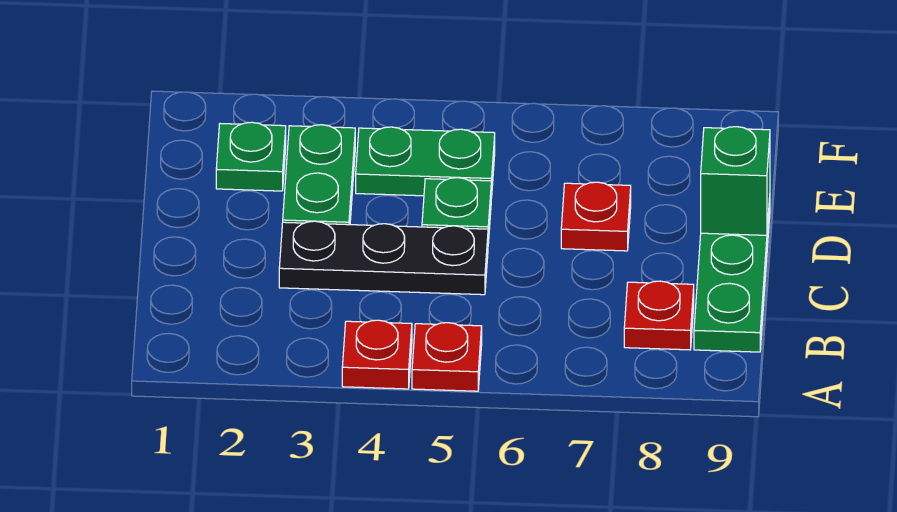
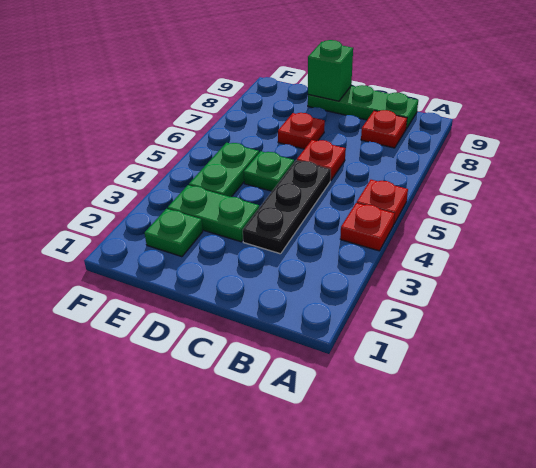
none -> red 1x1 plate [297,140,346,180]

